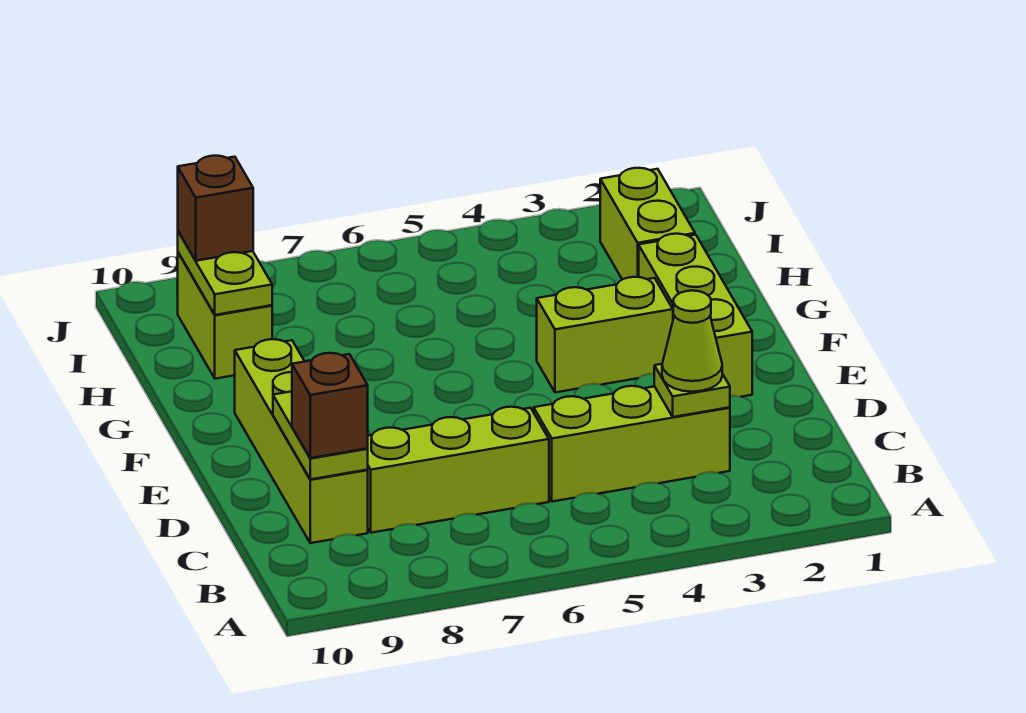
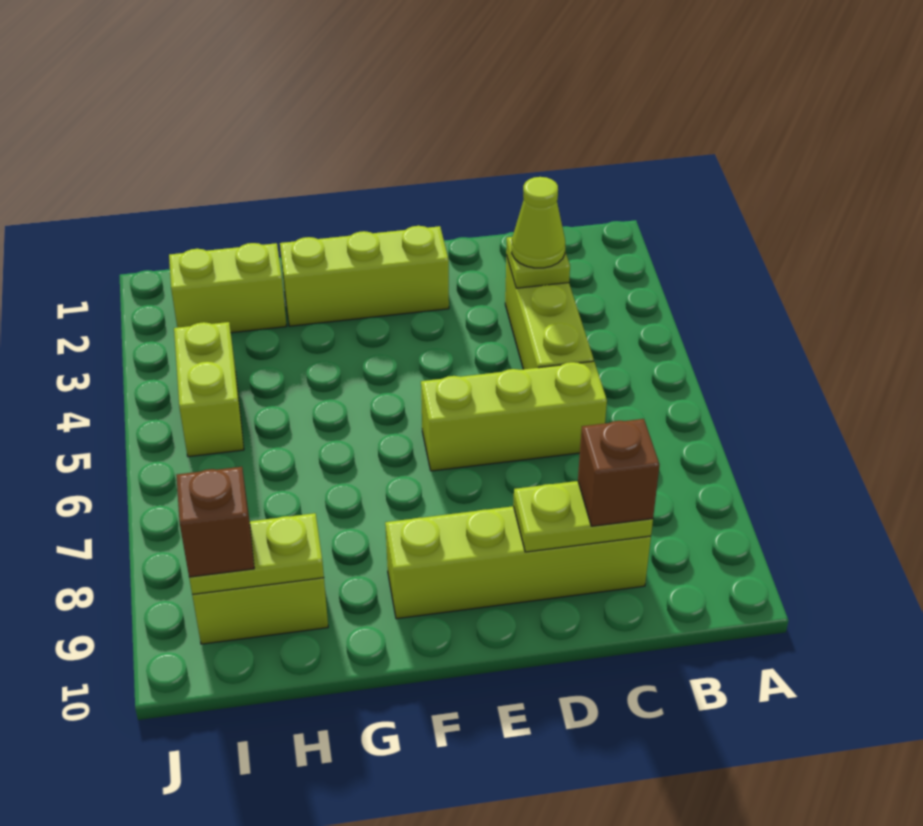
lime 1x3 brick [367,407,549,533] -> lime 1x3 brick turned to [421,361,607,471]
lime 1x2 brick [537,277,673,392] -> lime 1x2 brick moved to [174,322,244,457]

